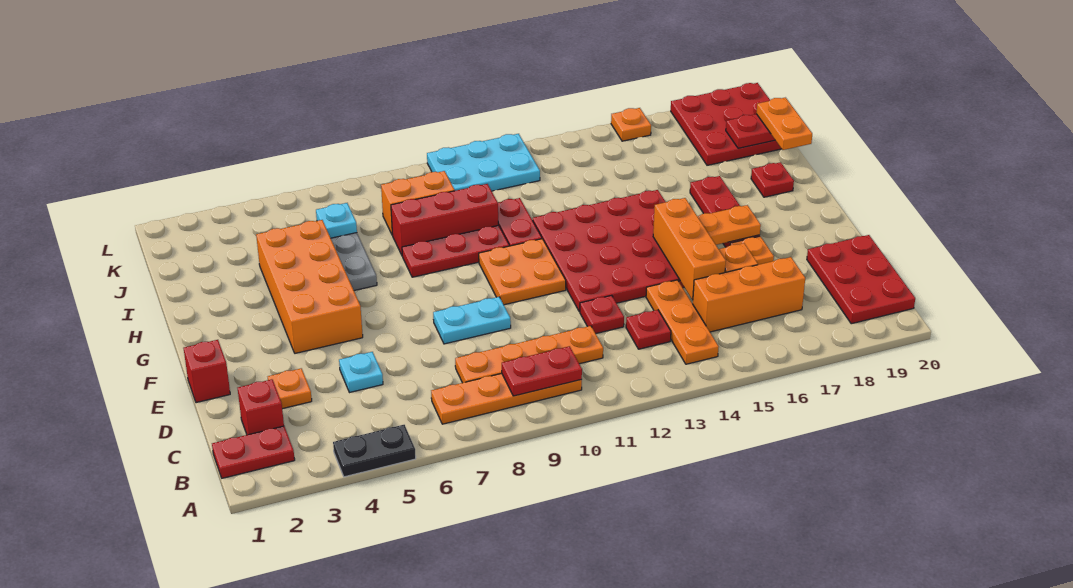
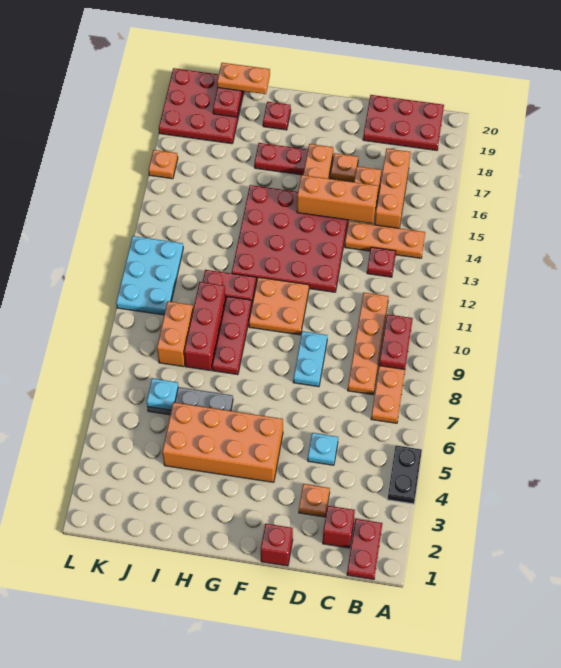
red 1x1 plate [580,295,624,334] -> none

